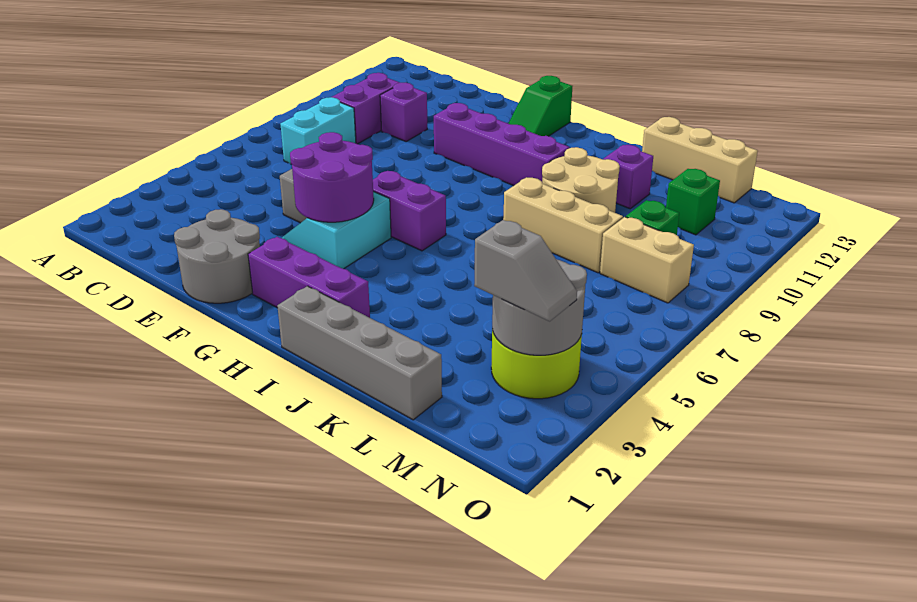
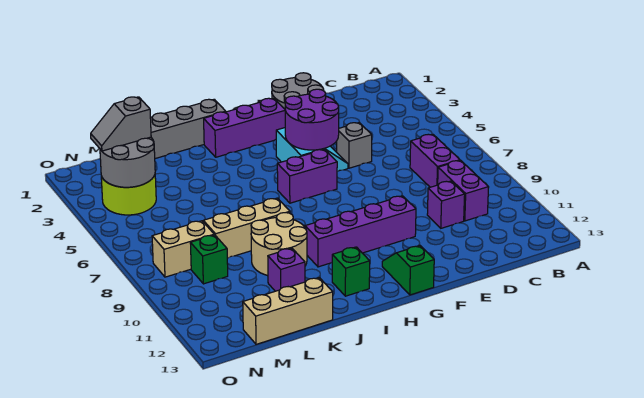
cyan 1x2 brick [280,97,356,164] -> purple 1x2 brick [410,134,460,187]
green 1x1 brick [666,169,720,235] -> green 1x1 brick moved to [332,247,370,296]

